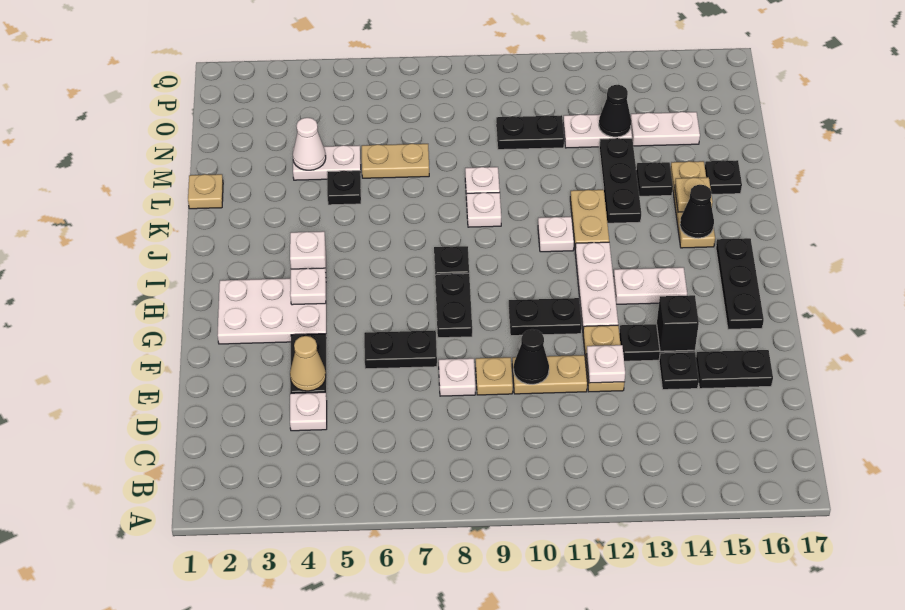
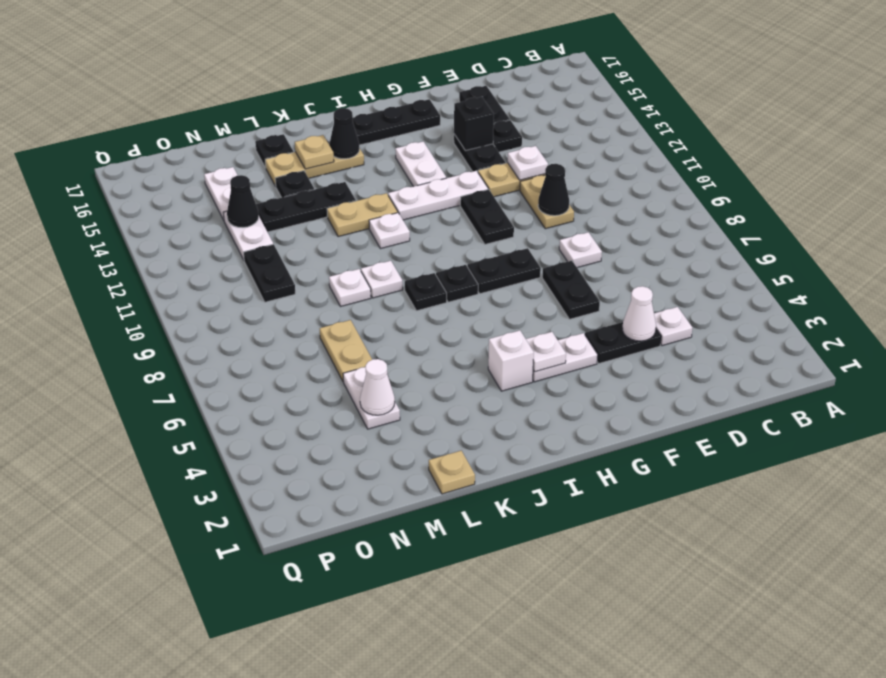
tan 1x1 cone [290,336,326,391] -> white 1x1 cone [622,286,656,341]
tan 1x1 plate [476,357,513,395] -> none
white 2x3 plate [218,278,326,344] -> white 1x2 plate [533,333,598,382]
black 1x1 plate [327,171,361,205] -> black 1x1 plate moved to [405,273,447,311]

